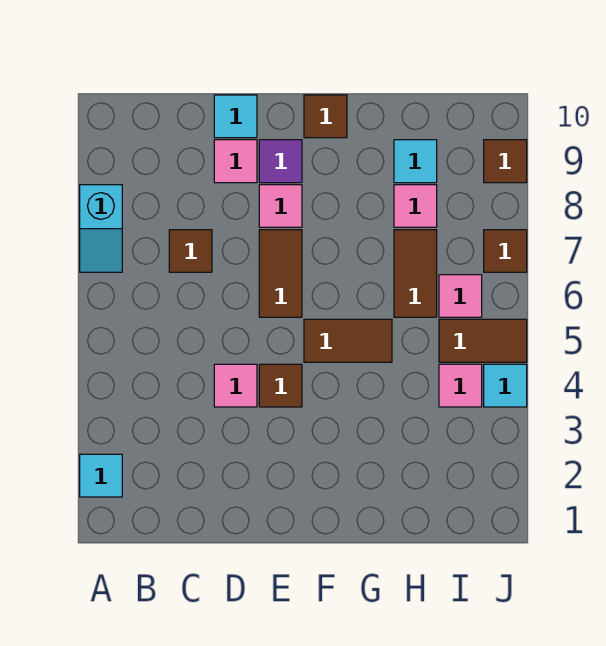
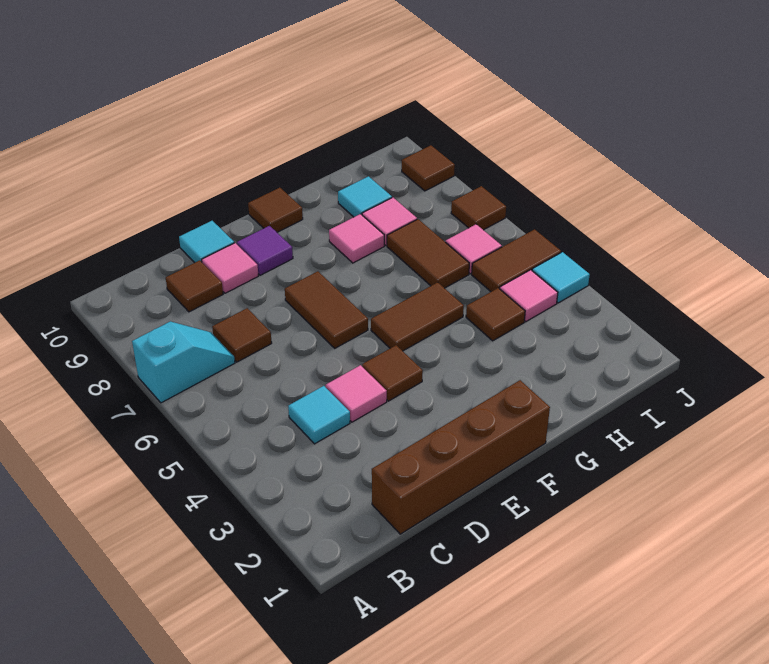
cyan 1x1 tile [80,454,122,497] -> cyan 1x1 tile moved to [288,386,350,444]
cyan 1x2 slope [80,185,122,272] -> cyan 1x2 slope turned to [132,322,235,403]
none -> brown 1x4 brick [372,380,550,534]
none -> brown 1x1 tile [166,260,223,312]
pink 1x1 tile [259,185,302,227] -> pink 1x1 tile moved to [329,214,384,263]
none -> brown 1x1 tile [466,288,525,341]

